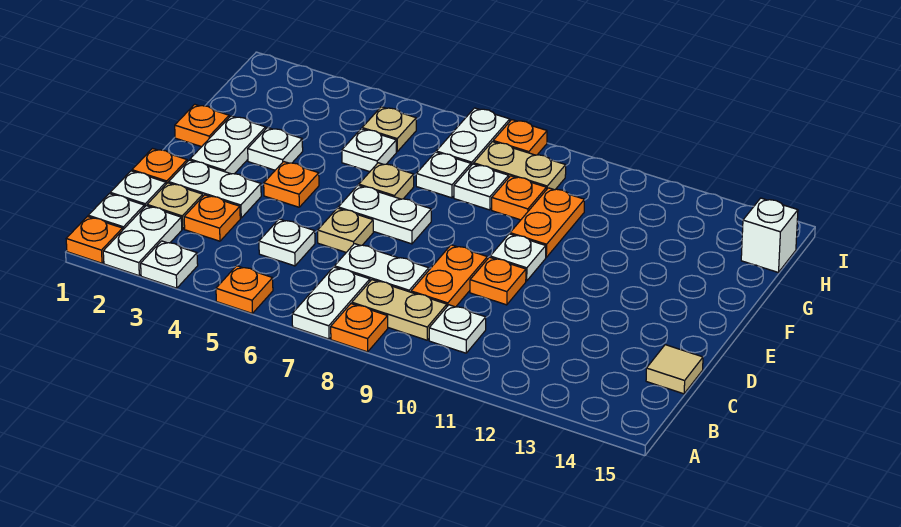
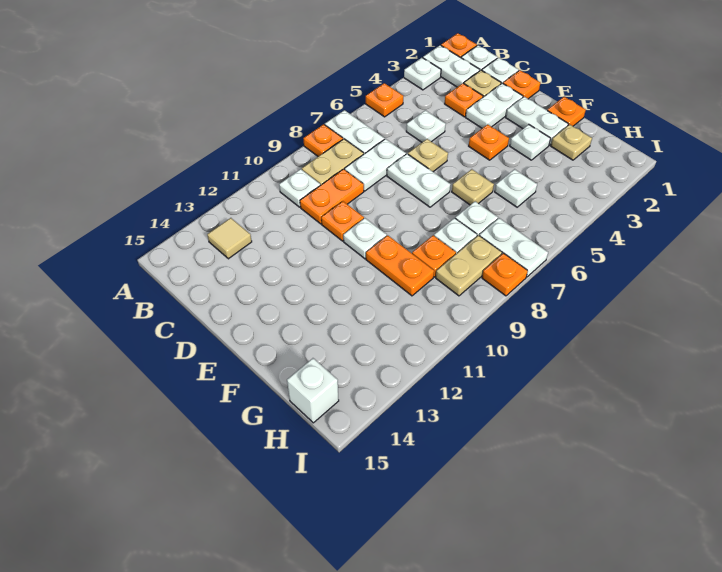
orange 1x2 plate [411,245,487,307] -> orange 1x2 plate turned to [300,169,364,224]
tan 1x1 tile [646,345,703,394] -> tan 1x1 tile moved to [207,218,252,259]
white 1x2 plate [338,185,431,244] -> white 1x2 plate turned to [387,154,451,207]
tan 1x1 plate [362,107,416,152] -> tan 1x1 plate moved to [551,124,592,160]

